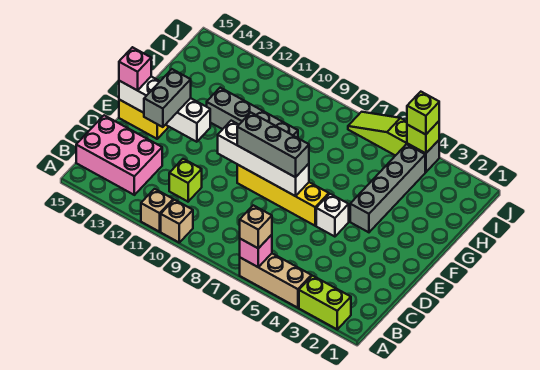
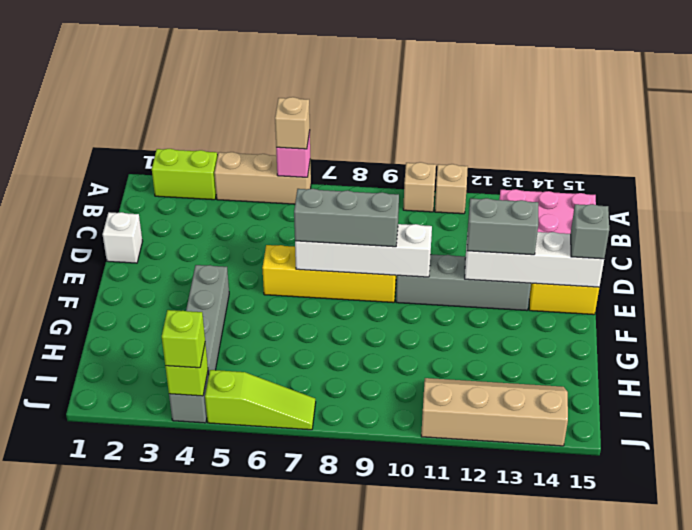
lime 1x1 brick [169,159,202,202] -> none
grey 1x2 brick [144,69,191,127] -> grey 1x2 brick turned to [467,198,538,255]
white 1x1 brick [316,194,349,237] -> white 1x1 brick moved to [103,212,143,263]
pink 1x1 brick [119,47,151,90] -> grey 1x1 brick [571,204,609,259]
grey 1x4 brick [207,88,298,138] -> grey 1x4 brick moved to [396,254,531,311]
none -> tan 2x4 slope [421,378,568,446]

